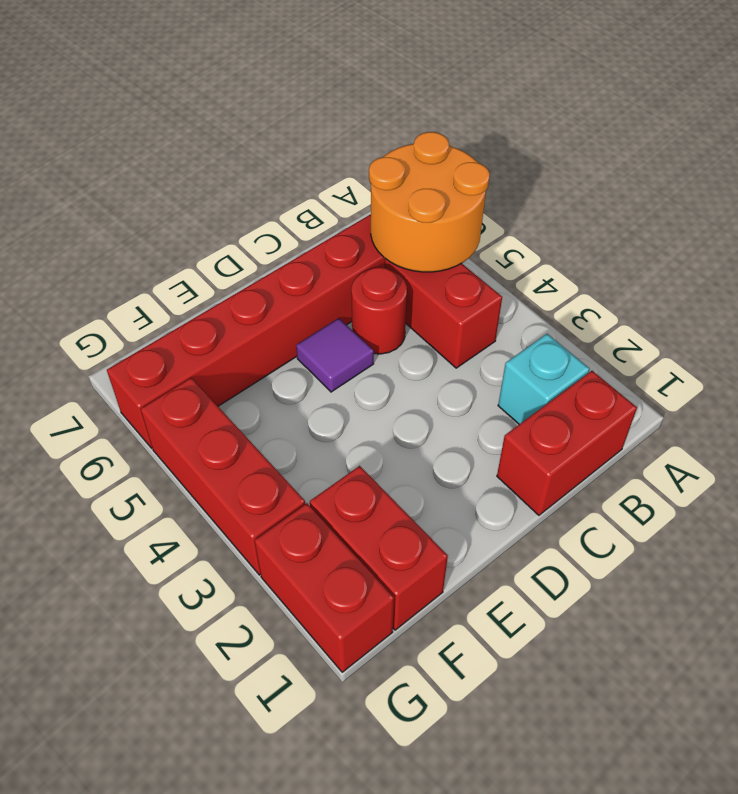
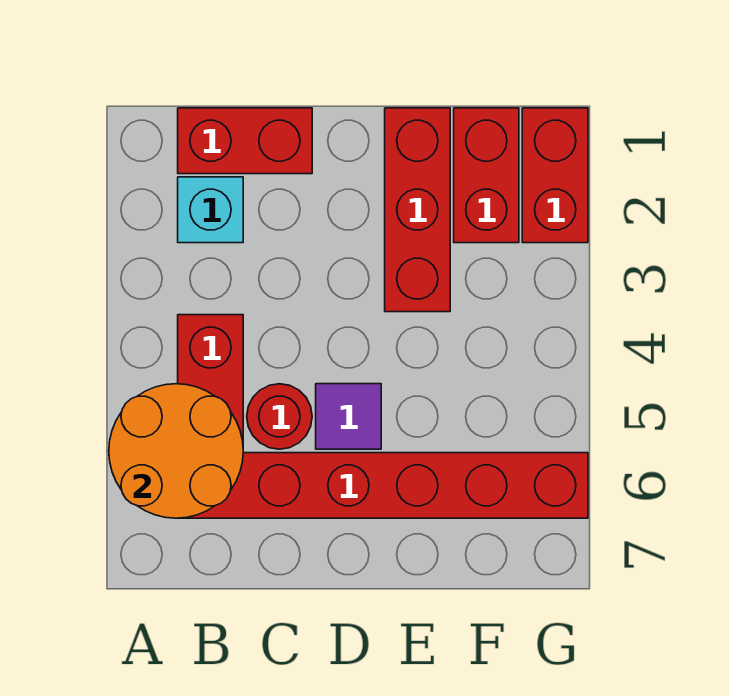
red 1x3 brick [141,378,305,575] -> red 1x3 brick moved to [385,108,450,312]

